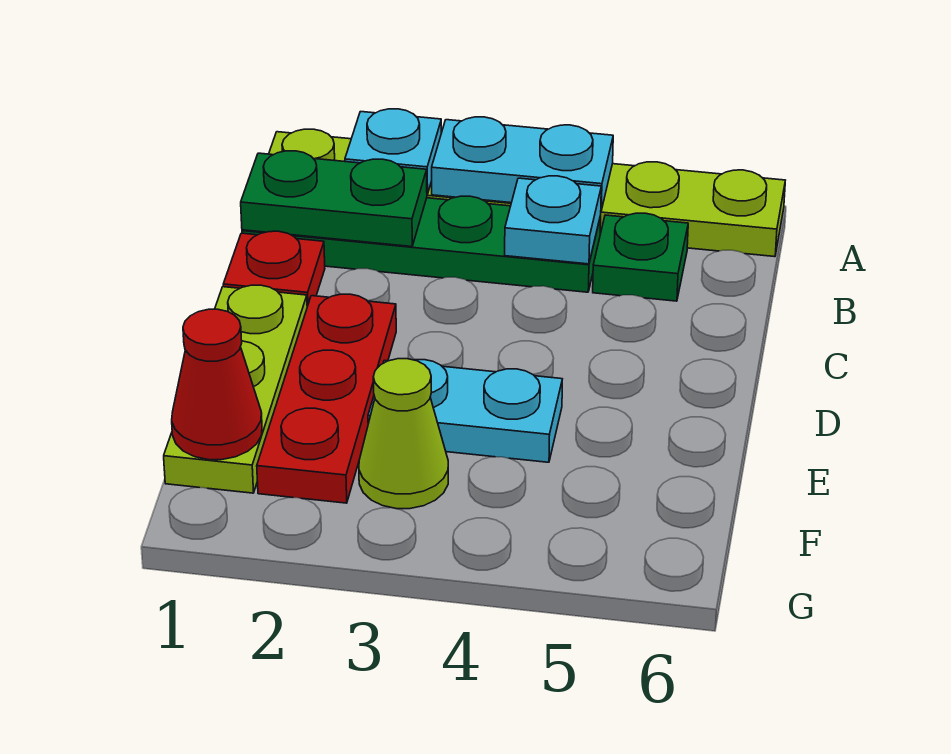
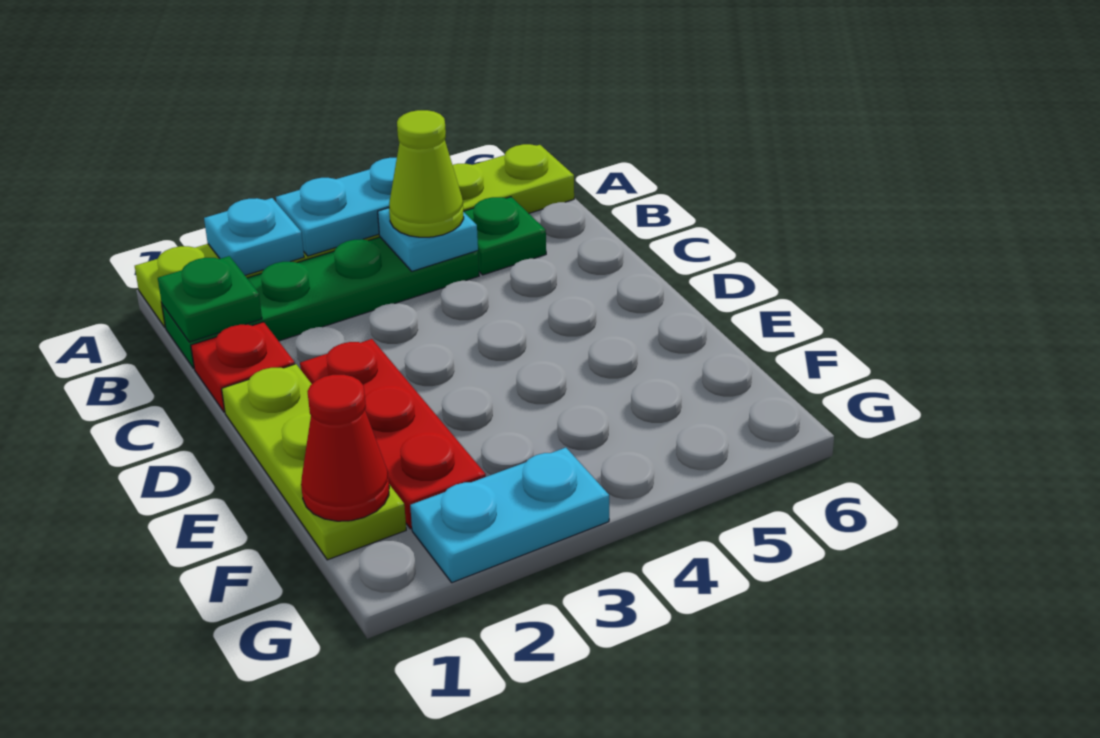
green 1x2 plate [241,151,427,247] -> green 1x1 plate [158,256,262,342]
cyan 1x2 plate [368,360,562,462] -> cyan 1x2 plate moved to [410,448,609,583]
lime 1x1 cone [359,359,448,509] -> lime 1x1 cone moved to [389,110,464,237]

